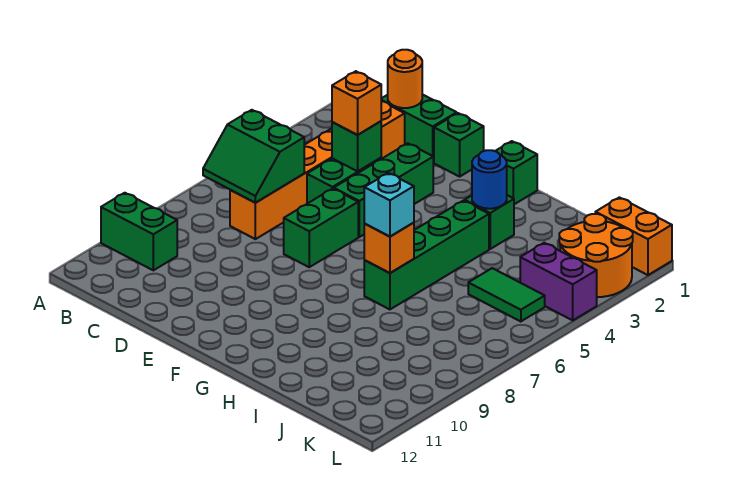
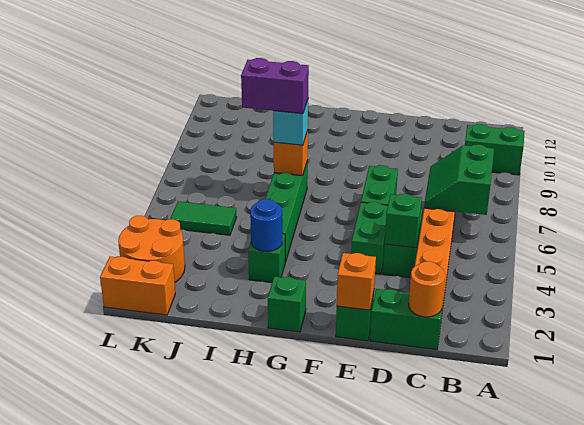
green 2x2 slope [203,110,304,203] -> green 2x2 slope turned to [424,144,494,215]
orange 1x1 brick [332,71,381,135] -> orange 1x1 brick moved to [337,253,376,310]
green 1x3 brick [334,143,433,237] -> green 1x2 brick [351,202,388,274]
purple 1x2 brick [520,243,597,320] -> purple 1x2 brick moved to [241,58,309,114]

